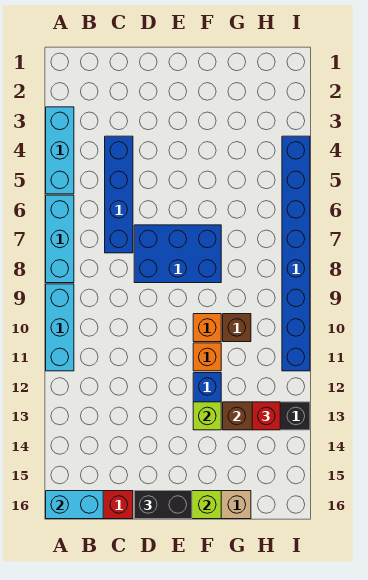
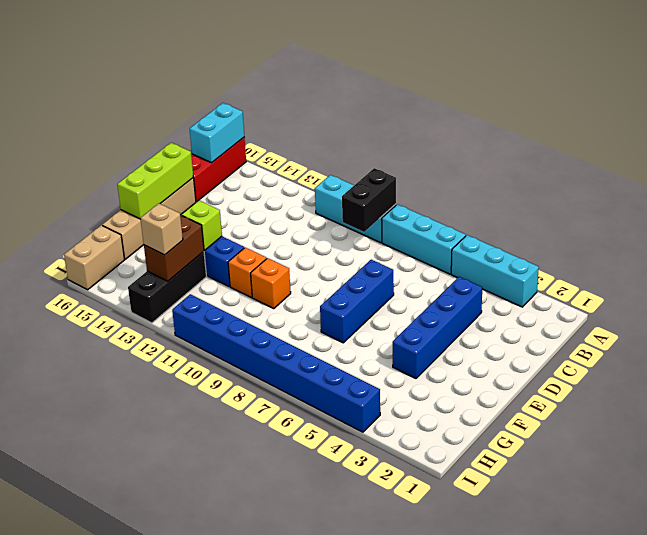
blue 1x4 brick [105,136,133,253] -> blue 1x4 brick turned to [393,277,482,378]
blue 2x3 brick [134,225,221,283] -> blue 1x3 brick [320,260,394,343]
black 1x2 brick [134,491,192,519] -> black 1x2 brick moved to [342,168,396,232]
brown 1x1 brick [223,314,251,342] -> none
red 1x1 brick [252,402,280,430] -> tan 1x1 brick [140,203,183,255]
none -> tan 1x2 brick [64,225,124,290]

